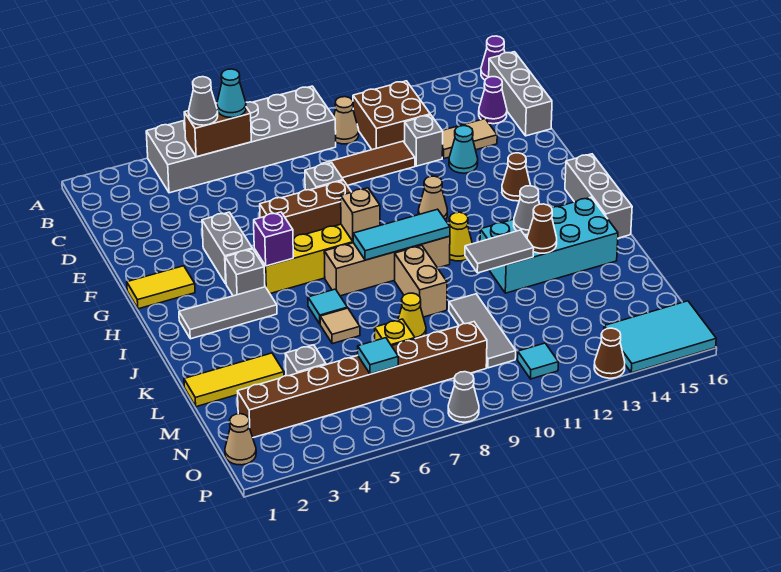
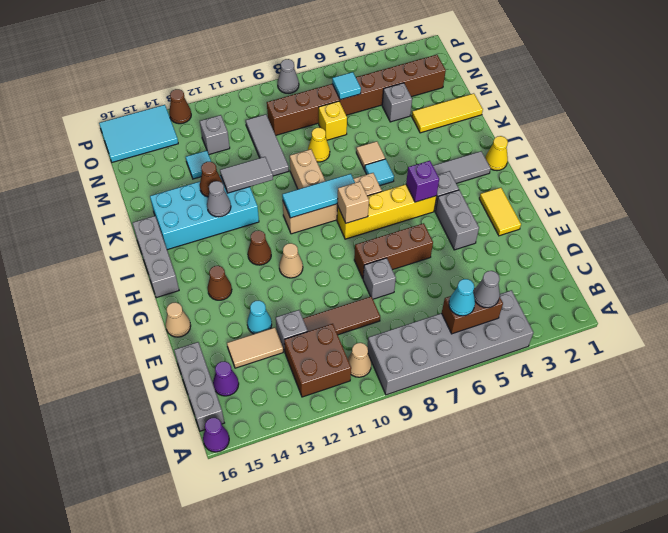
yellow 1x2 tile [127,266,195,309] -> yellow 1x2 tile turned to [479,188,521,236]
none -> brown 1x1 cone [248,230,271,265]
yellow 1x1 cone [449,212,472,261] -> yellow 1x1 cone moved to [486,136,508,171]
none -> grey 1x1 brick [200,115,230,154]
tan 1x1 cone [225,414,256,465] -> tan 1x1 cone moved to [166,302,191,337]
cyan 1x1 tile [518,343,558,379] -> cyan 1x1 tile moved to [186,151,211,179]

